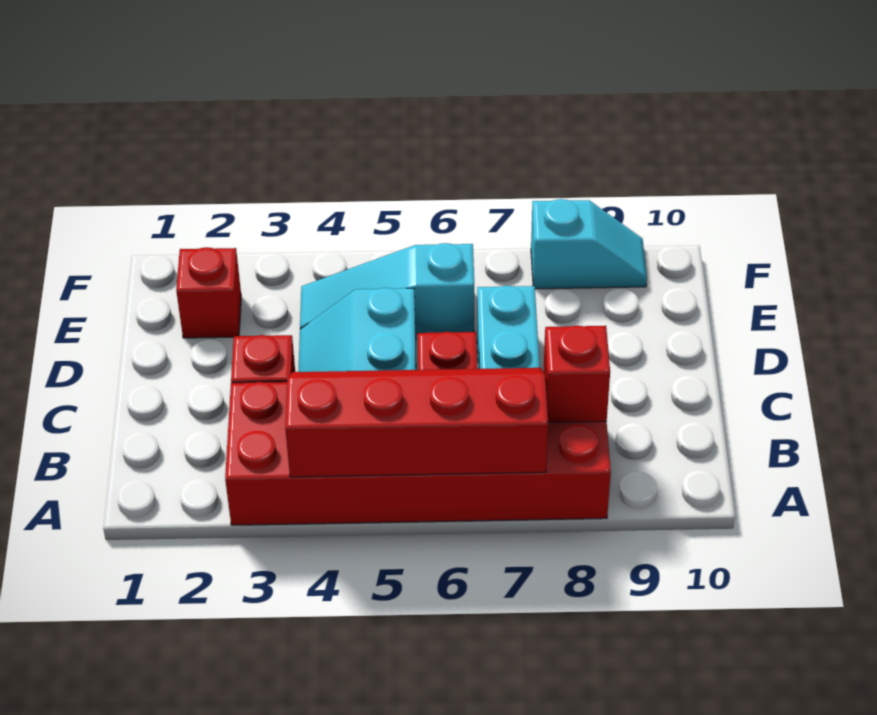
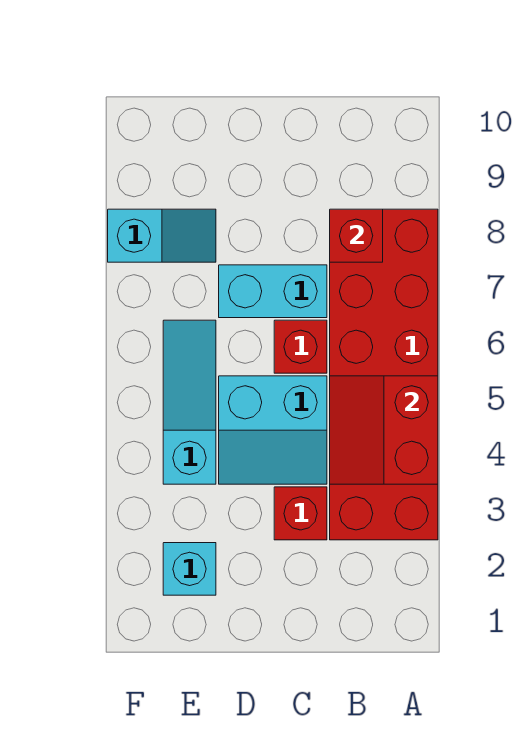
red 2x4 slope [285,368,548,477] -> red 2x2 slope [330,376,438,484]
red 1x1 brick [176,247,241,338] -> cyan 1x1 brick [163,543,216,595]
cyan 1x3 slope [300,243,474,334] -> cyan 1x3 slope turned to [163,320,216,484]
cyan 1x2 slope [531,199,647,289] -> cyan 1x2 slope turned to [108,209,216,262]

